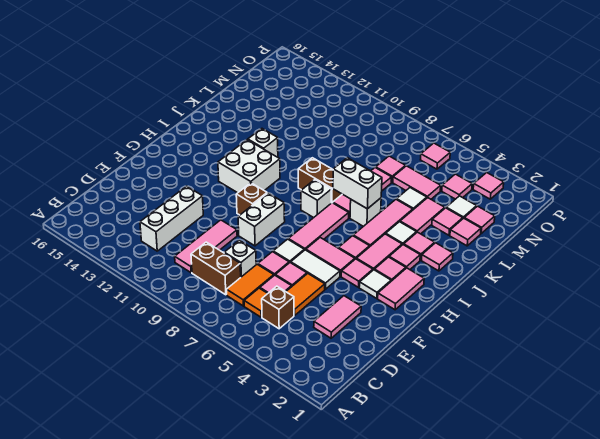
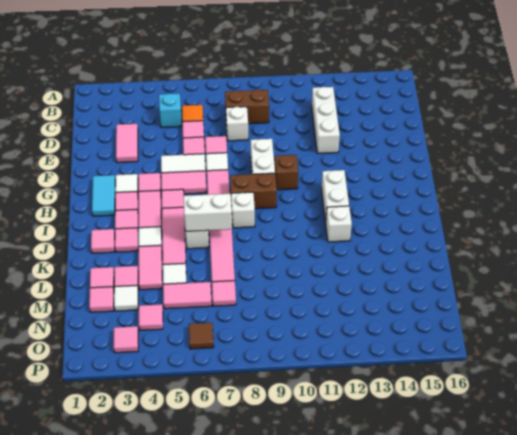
brown 1x1 brick [262,286,294,329] -> cyan 1x1 brick [159,94,182,128]
orange 1x2 tile [227,264,274,306] -> none
pink 1x3 tile [175,220,237,273] -> none
orange 1x2 tile [286,274,325,315] -> none
pink 1x2 tile [378,268,424,310] -> cyan 1x2 tile [92,175,115,216]
white 2x2 brick [218,140,280,193] -> white 1x2 brick [321,170,349,222]
brown 1x2 brick [298,158,342,203] -> brown 1x2 brick moved to [230,173,277,209]
pink 1x1 tile [421,143,450,169] -> brown 1x1 tile [189,323,214,349]

